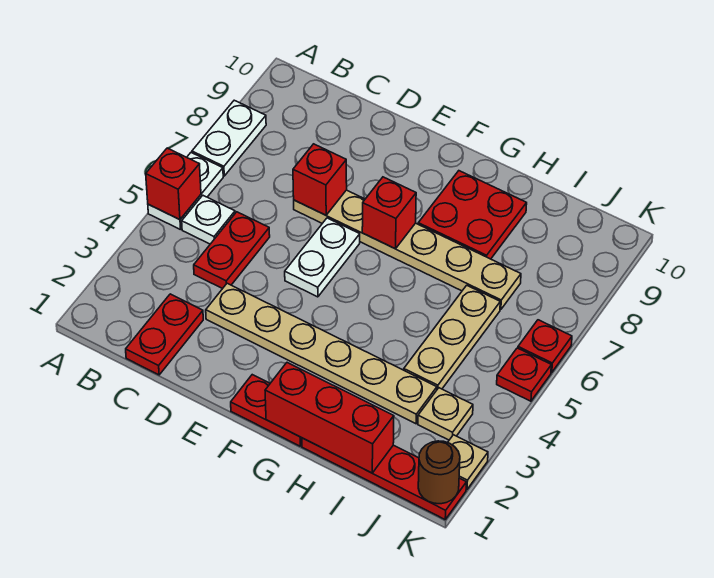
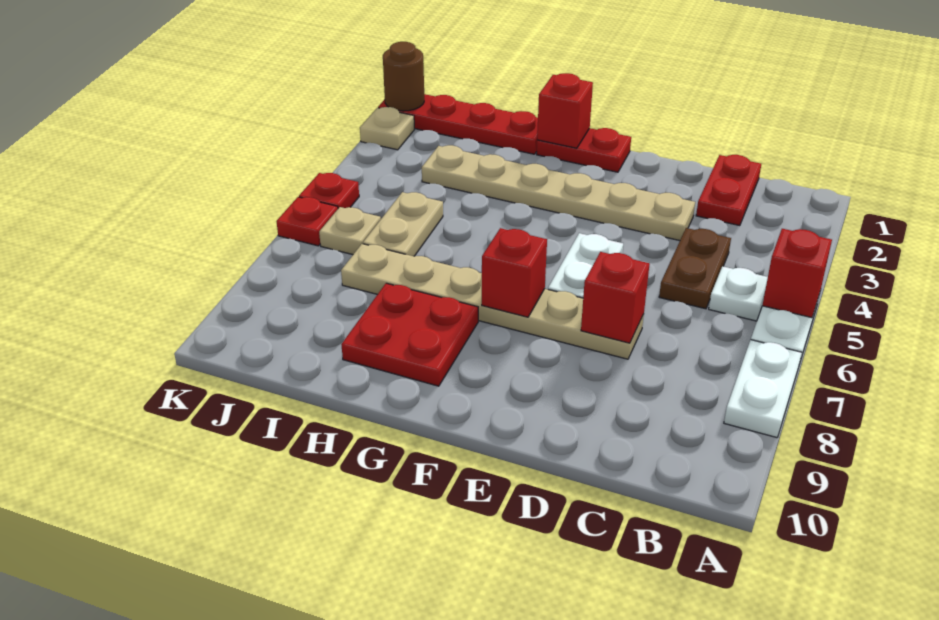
red 1x2 plate [194,212,270,289] -> brown 1x2 plate [659,228,731,309]
red 1x3 brick [265,363,394,473] -> red 1x1 brick [537,73,593,148]
tan 1x3 plate [404,285,500,389] -> tan 1x2 plate [363,192,443,256]
tan 1x1 plate [418,388,473,440] -> tan 1x1 plate moved to [319,207,381,255]

